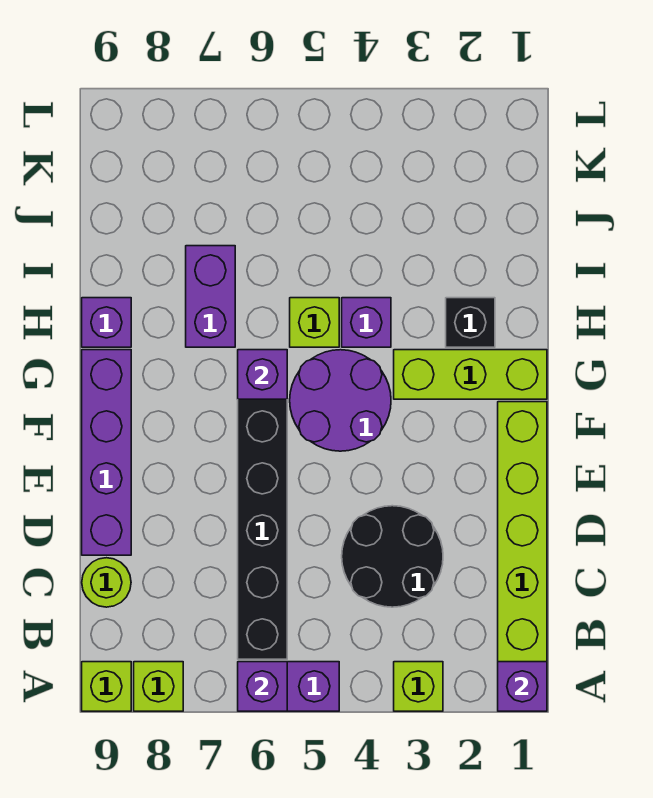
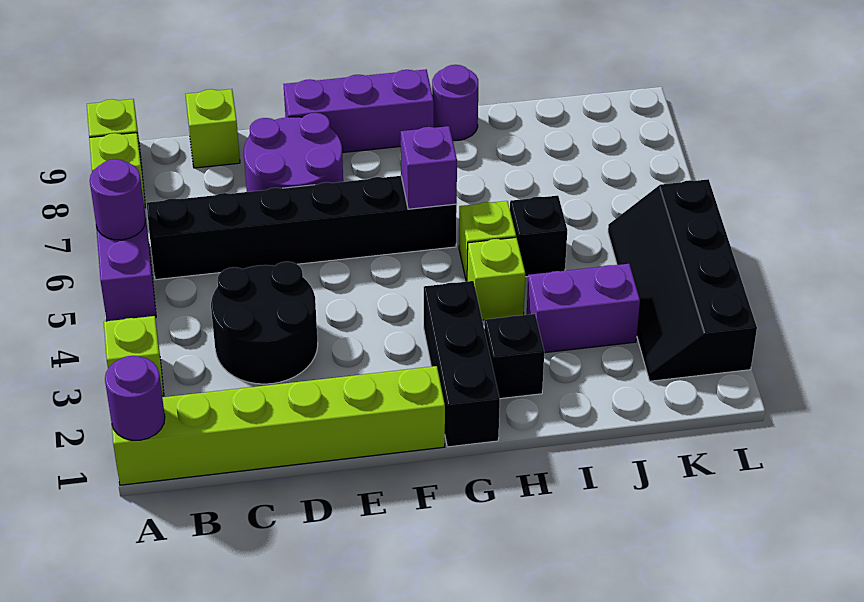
purple 1x1 brick [498,662,547,711] -> purple 1x1 round brick [105,356,165,440]
purple 1x1 brick [238,662,287,711] -> purple 1x1 round brick [90,159,146,240]
lime 1x1 round brick [82,558,131,607] -> lime 1x1 brick [186,89,240,168]
purple 1x4 brick [82,350,131,555] -> purple 1x3 brick [283,70,434,153]
purple 2x2 round brick [290,350,391,451] -> purple 2x2 round brick moved to [244,113,343,192]
lime 1x3 brick [394,350,547,399] -> black 1x3 brick [424,281,500,447]
purple 1x1 brick [342,298,391,347] -> lime 1x1 brick [467,238,525,320]
purple 1x2 brick [186,246,235,347] -> purple 1x2 brick moved to [527,264,640,353]
purple 1x1 brick [82,298,131,347] -> purple 1x1 round brick [432,65,478,140]
none -> black 1x1 brick [510,196,567,277]
none -> black 2x4 slope [608,179,757,381]

